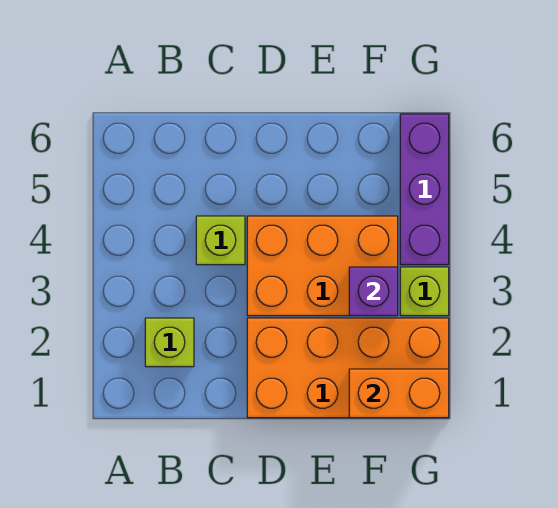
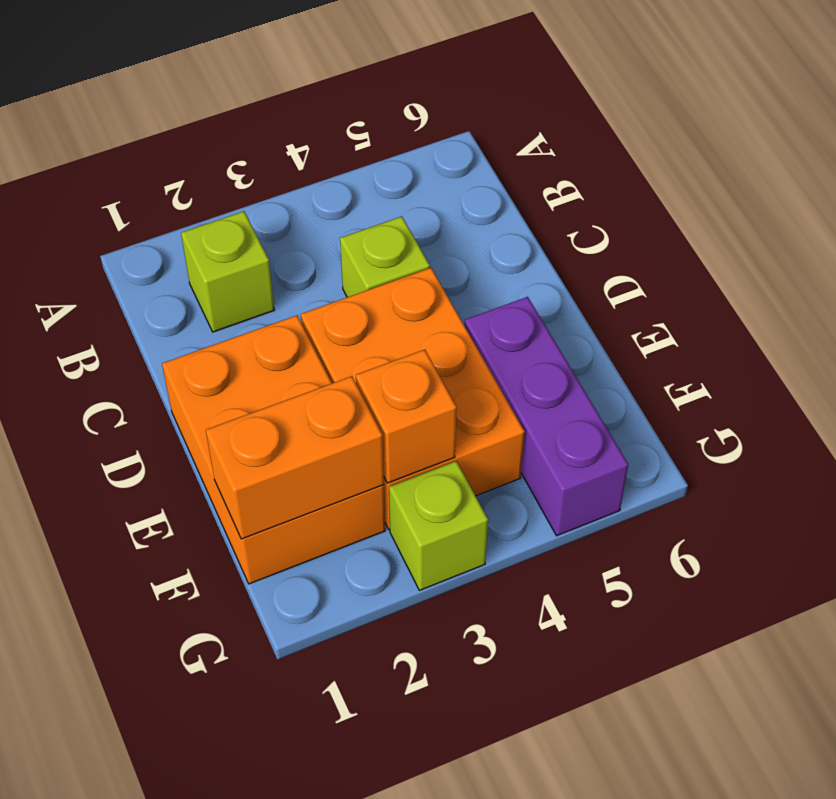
orange 2x4 brick [247,318,449,418] -> orange 2x3 brick [162,315,385,584]
orange 1x2 brick [349,369,449,418] -> orange 1x2 brick turned to [206,376,384,539]
purple 1x1 brick [349,267,398,316] -> orange 1x1 brick [356,350,457,483]
purple 1x3 brick [400,114,449,265] -> purple 1x3 brick turned to [465,297,628,536]

